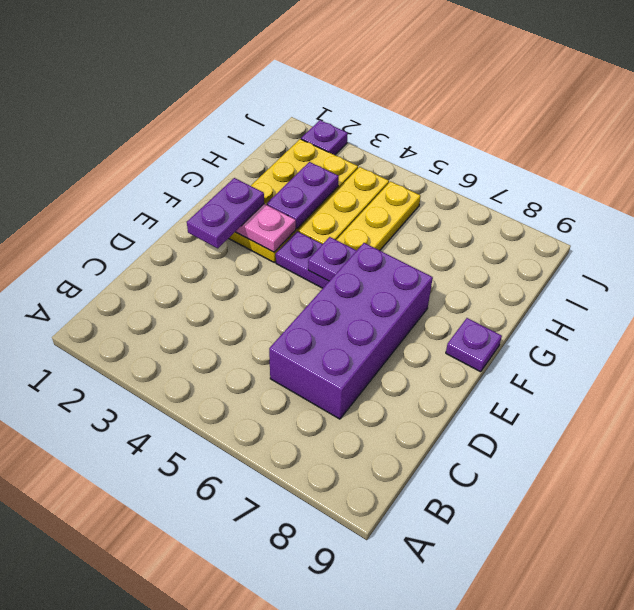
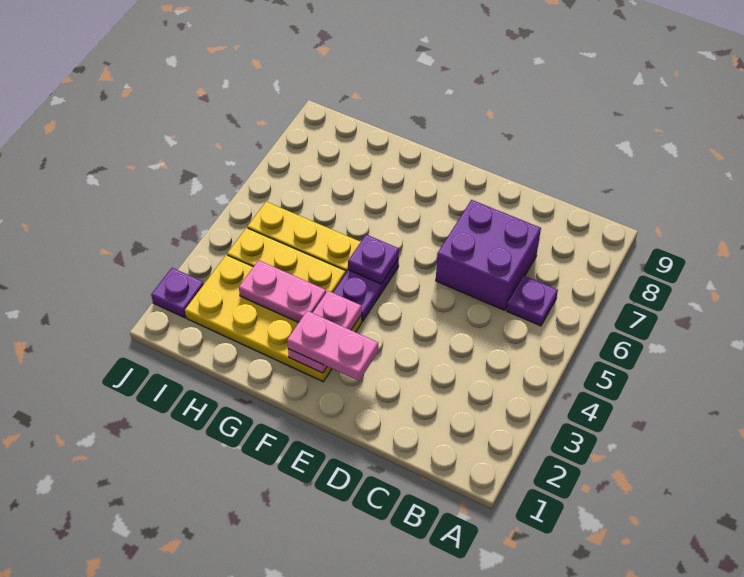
purple 2x4 brick [269,243,433,419] -> purple 2x2 brick [436,200,541,310]
purple 1x2 plate [187,178,264,248] -> pink 1x2 plate [287,311,378,381]
purple 1x1 plate [446,318,502,372] -> purple 1x1 plate moved to [507,276,558,326]
purple 1x2 plate [267,162,339,229] -> pink 1x2 plate [239,260,326,323]

